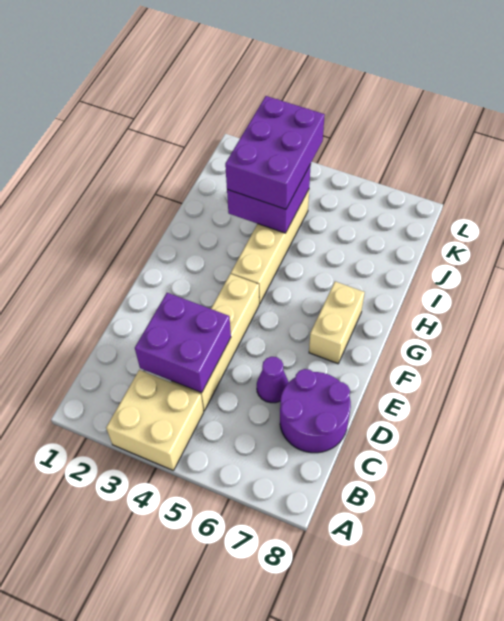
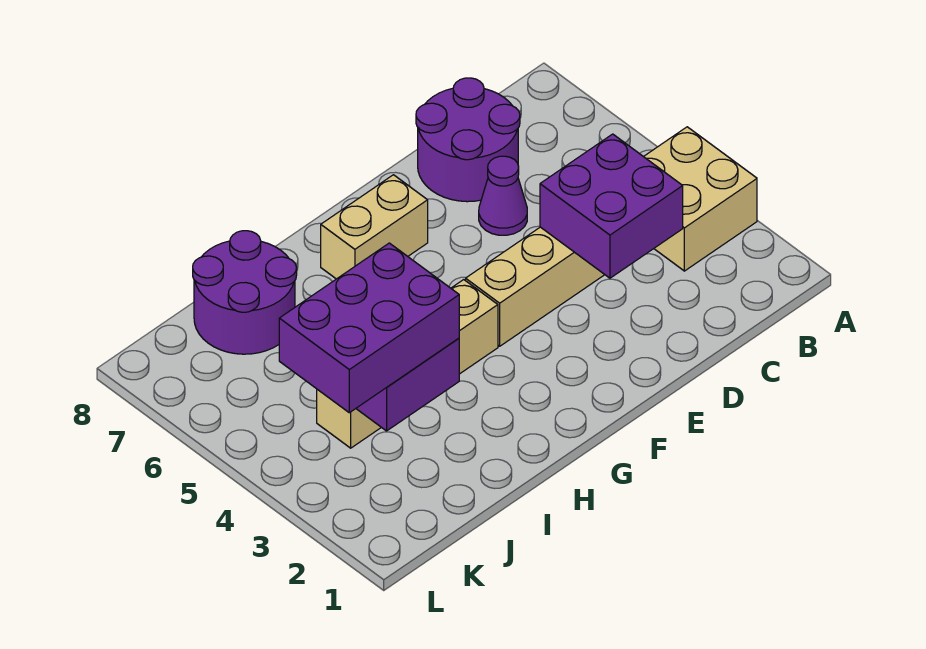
none -> purple 2x2 round brick [193,231,297,354]

